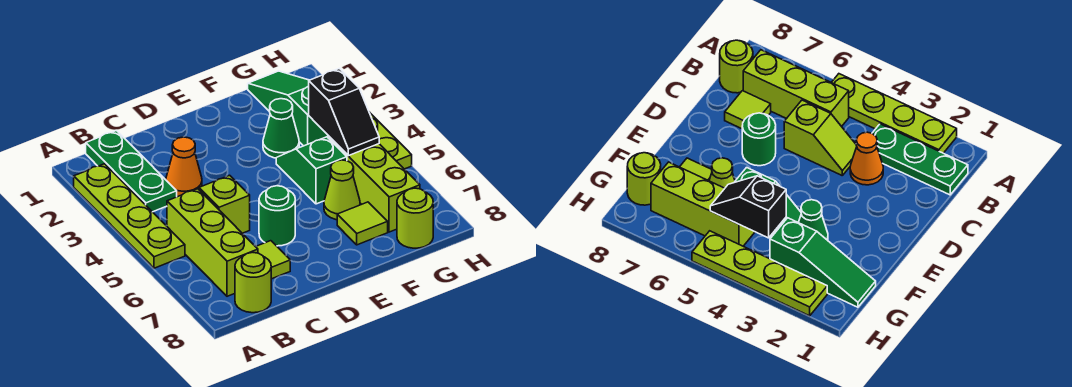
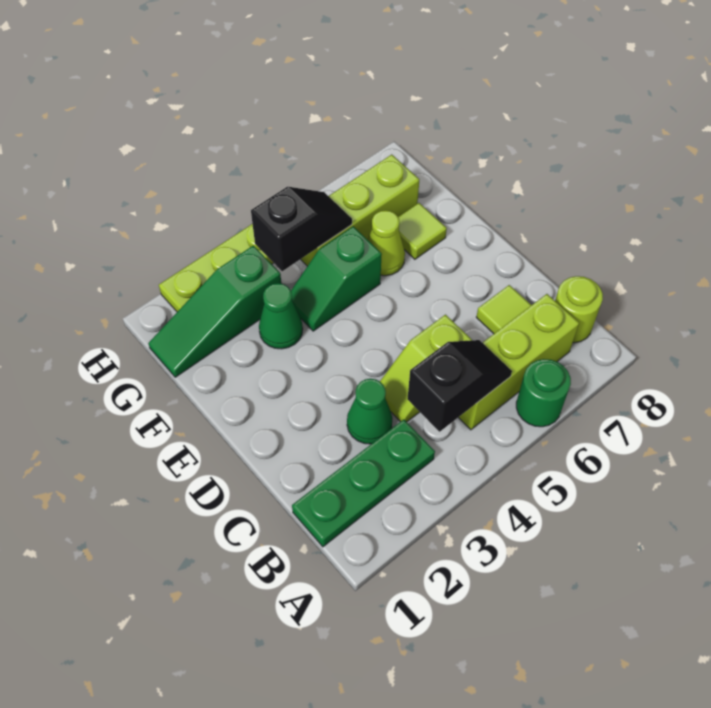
lime 1x4 plate [74,164,185,268] -> none
none -> black 1x2 slope [408,340,512,432]
orange 1x1 cone [166,137,202,197] -> green 1x1 cone [347,379,392,444]
green 1x1 round brick [259,186,295,246] -> green 1x1 round brick moved to [516,359,571,427]
lime 1x1 round brick [397,188,433,248] -> none

